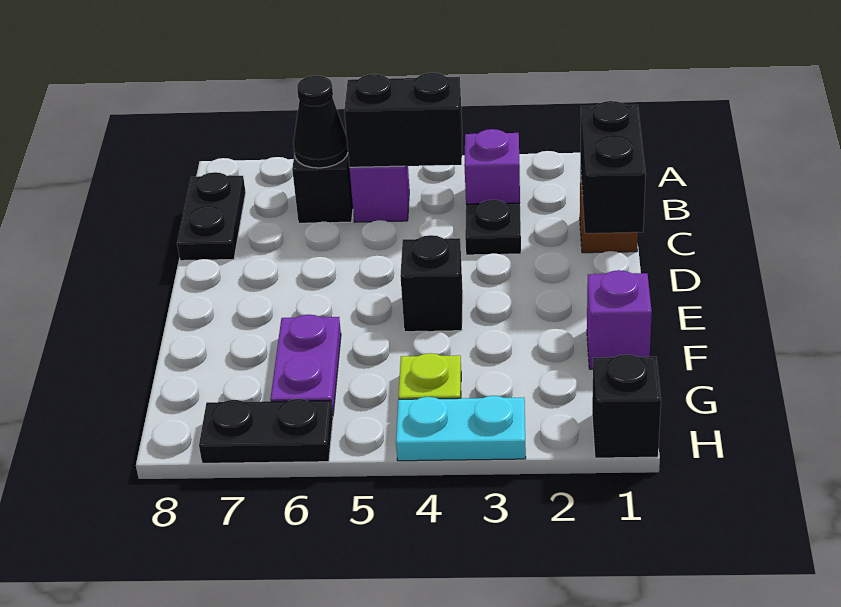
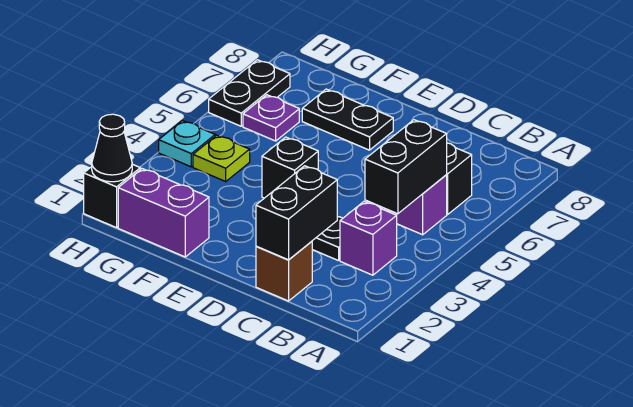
black 1x1 cone [293,76,348,168] -> black 1x1 cone moved to [92,114,132,182]
black 1x2 plate [177,172,246,261] -> black 1x2 plate moved to [302,89,393,150]
black 1x2 brick [580,101,646,233] -> black 1x2 brick turned to [256,166,337,260]
purple 1x1 brick [587,270,652,369] -> purple 1x2 brick [118,169,209,257]
purple 1x2 plate [270,314,341,414] -> purple 1x1 plate [243,95,299,141]
cyan 1x2 plate [396,396,526,461] -> cyan 1x1 plate [159,121,215,167]

